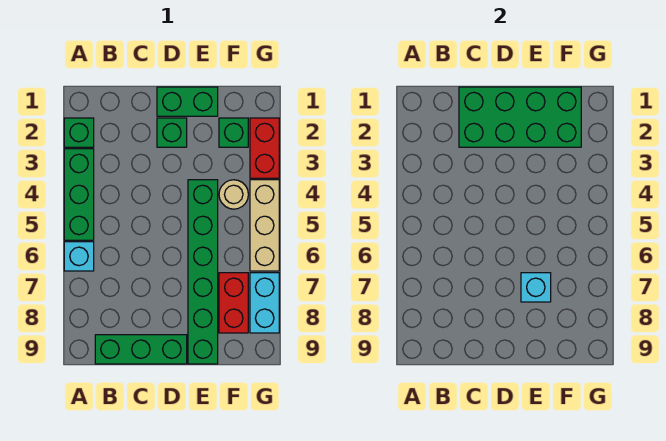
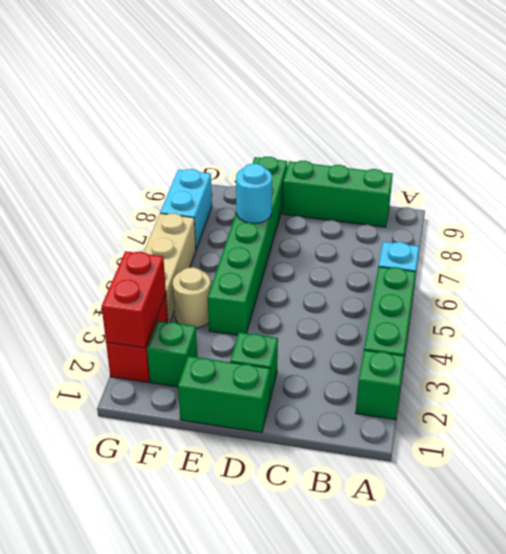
green 2x4 brick [459,87,581,147] -> none
cyan 1x1 brick [521,273,551,302] -> cyan 1x1 round brick [236,164,272,223]
red 1x2 brick [219,273,248,333] -> red 1x2 brick moved to [102,251,166,348]

